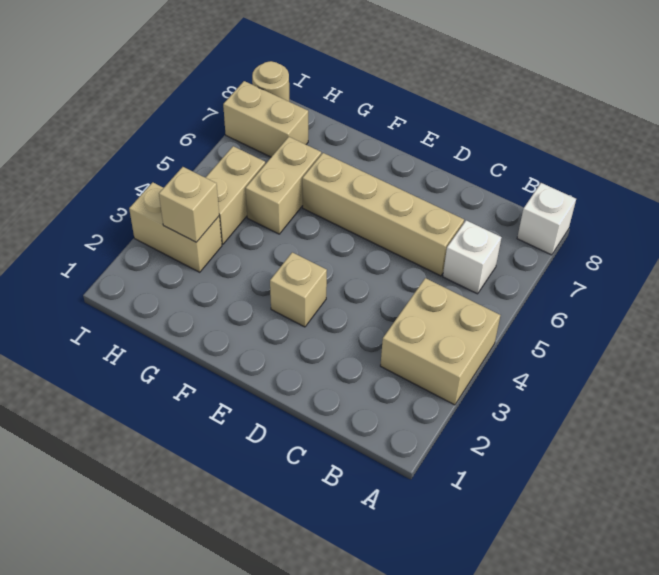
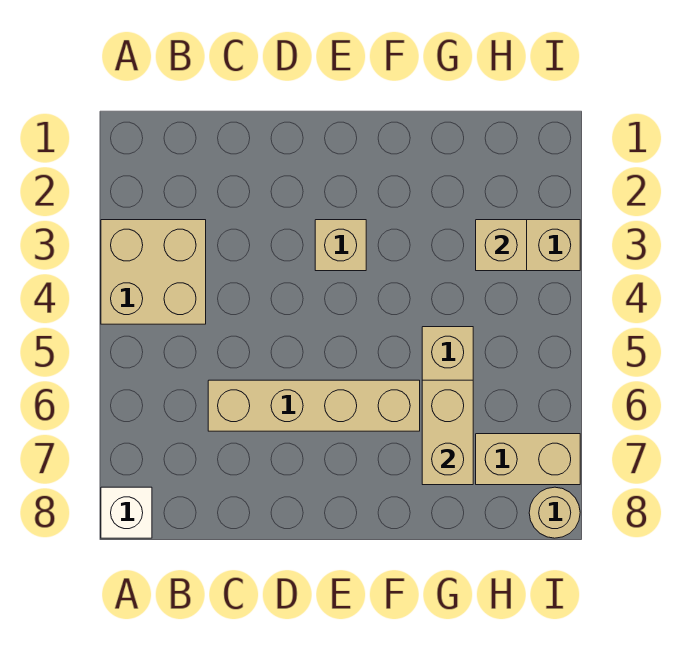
white 1x1 brick [443,220,501,294] -> none
tan 1x2 brick [205,146,265,244] -> tan 1x2 brick moved to [422,380,473,485]

